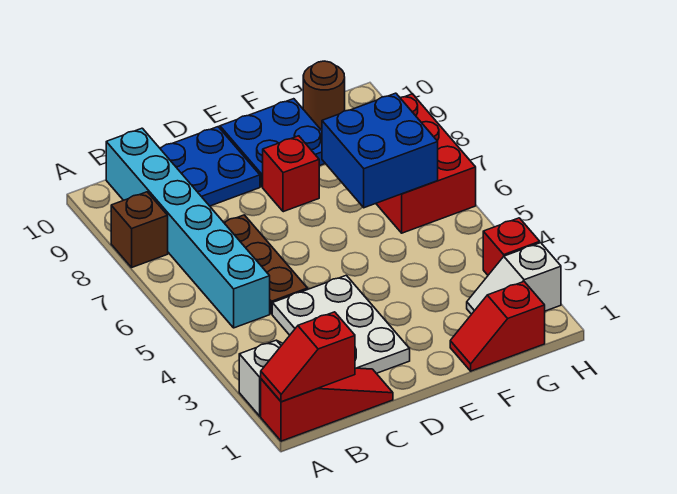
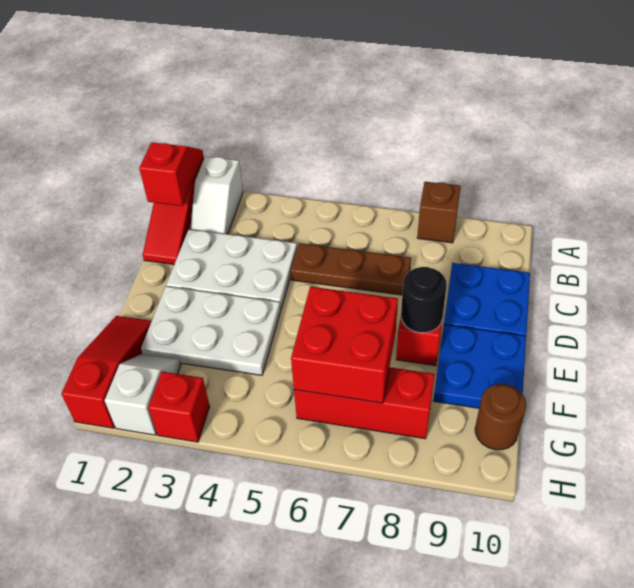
cyan 1x6 brick [106,128,270,328] -> none
none -> white 2x3 plate [141,286,281,375]
none -> black 1x1 round brick [401,267,447,333]
red 1x2 slope [450,282,545,371] -> red 1x3 slope [61,316,152,428]
blue 2x2 brick [322,93,438,208] -> red 2x2 brick [291,287,398,403]
red 2x3 brick [376,94,476,233] -> red 1x3 brick [294,367,435,439]

